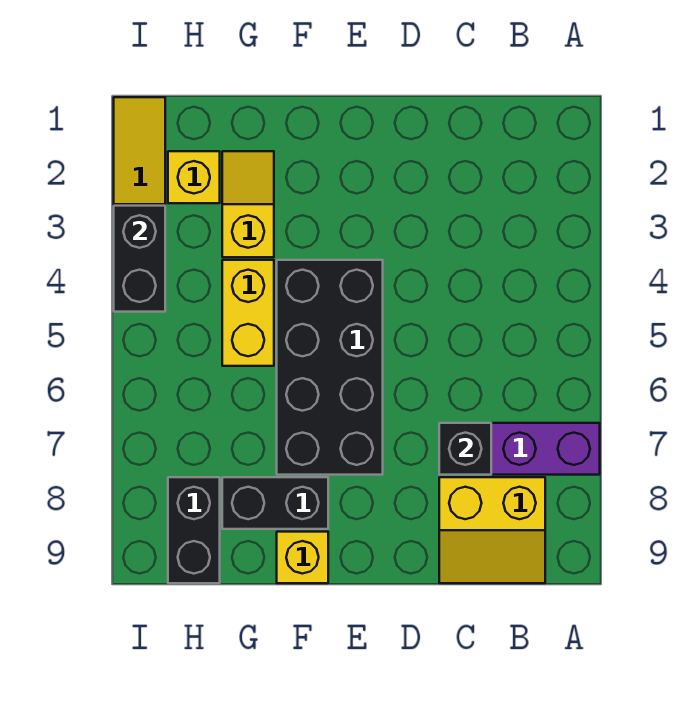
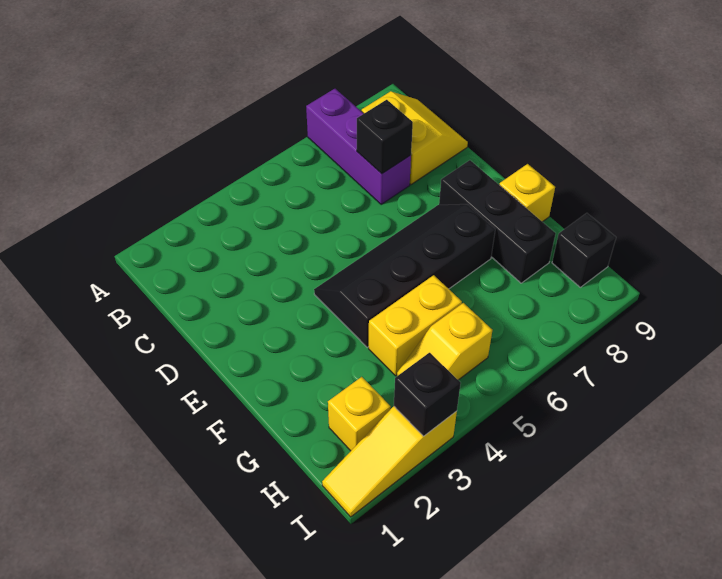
black 2x4 brick [277,260,383,475] -> black 2x4 slope [314,204,495,347]
black 1x2 brick [222,477,328,529] -> black 1x3 brick [439,160,556,283]
yellow 1x2 slope [222,151,274,257] -> yellow 1x2 slope moved to [397,303,492,380]
black 1x2 brick [168,477,220,583] -> black 1x1 brick [552,213,616,287]
black 1x2 brick [114,206,165,312] -> black 1x1 brick [394,353,461,436]

